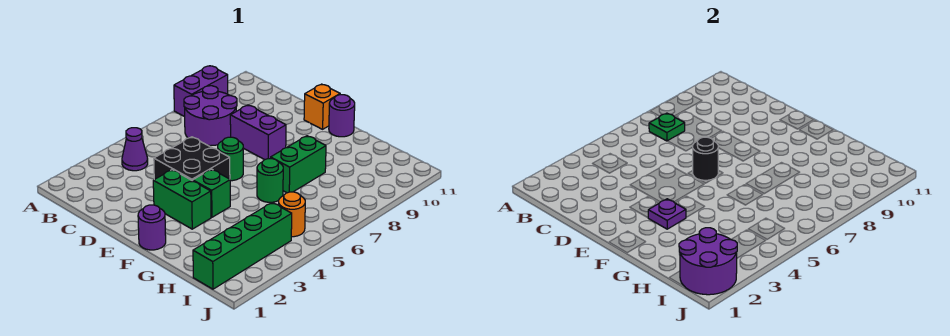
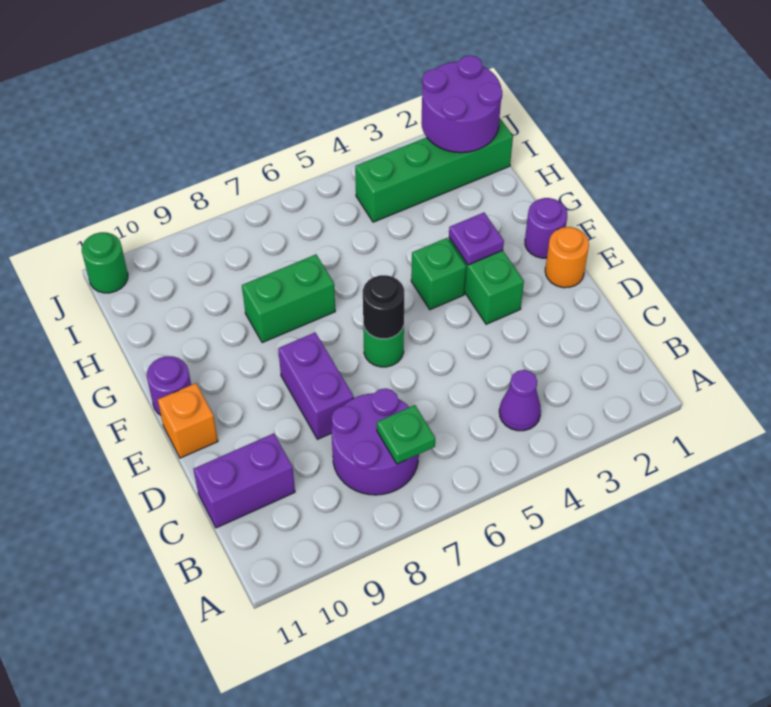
purple 1x2 brick [174,66,228,117] -> purple 1x2 brick moved to [193,433,295,528]
black 2x2 brick [154,137,230,181] -> none
green 1x1 round brick [257,159,283,202] -> green 1x1 round brick moved to [82,232,128,293]
orange 1x1 round brick [279,192,305,237] -> orange 1x1 round brick moved to [545,227,589,288]

